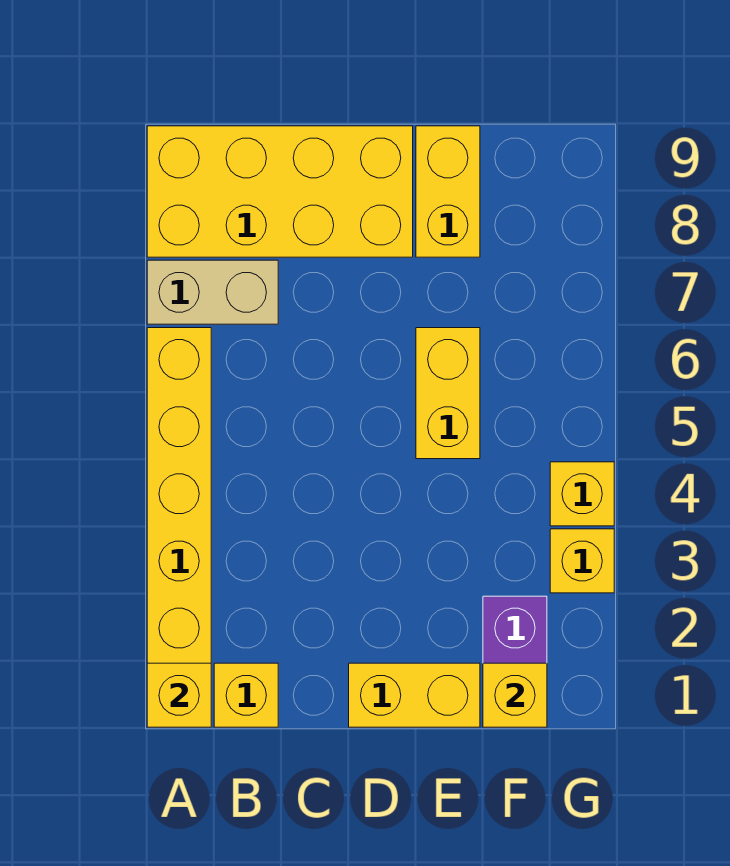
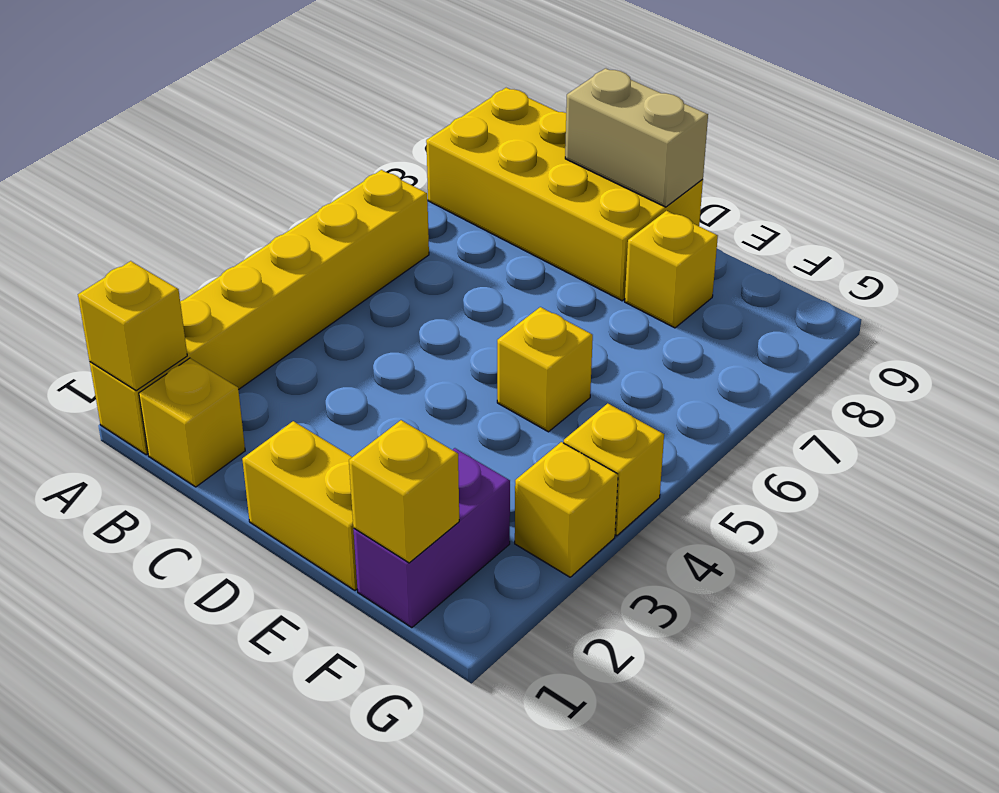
tan 1x2 brick [147,260,278,324] -> tan 1x2 brick moved to [565,68,708,207]
yellow 1x2 brick [416,328,480,459] -> yellow 1x1 brick [497,307,593,432]
yellow 1x2 brick [416,126,480,257] -> yellow 1x1 brick [625,211,718,328]

